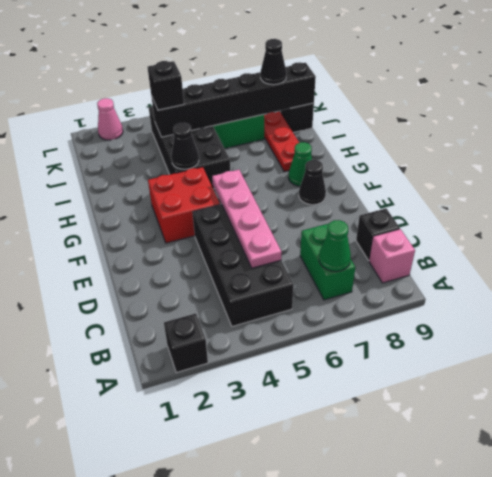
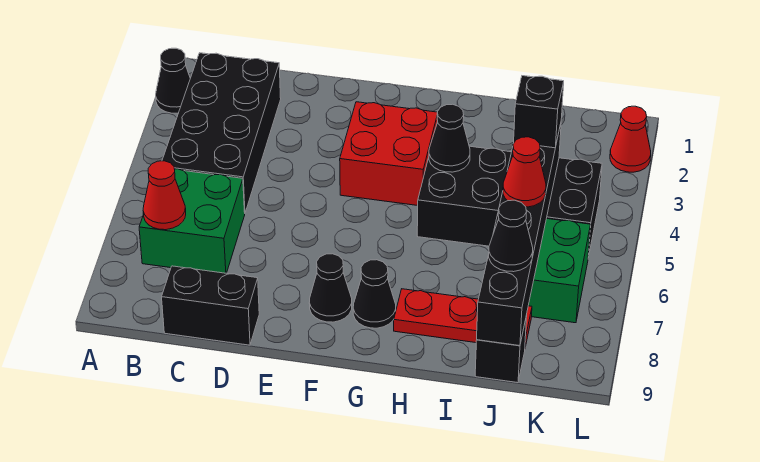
black 1x1 brick [164,313,208,373] -> black 1x1 cone [156,48,190,113]
black 2x4 brick [193,204,293,326] -> black 2x4 brick turned to [162,53,281,212]
green 1x2 brick [300,224,355,300] -> green 2x2 brick [139,169,245,273]
green 1x1 cone [319,220,351,271] -> red 1x1 cone [143,161,186,230]
pink 1x1 brick [369,229,415,283] -> none
pink 1x4 plate [212,170,282,268] -> none
black 1x1 brick [356,208,400,260] -> black 1x2 brick [162,266,259,345]
green 1x1 cone [288,142,312,186] -> black 1x1 cone [353,260,396,328]
none -> red 1x1 cone [503,137,546,207]
pink 1x1 cone [97,98,123,140] -> red 1x1 cone [610,106,651,172]

